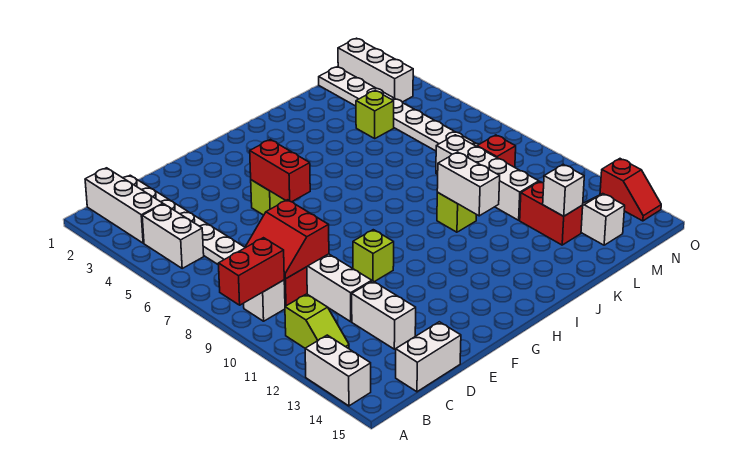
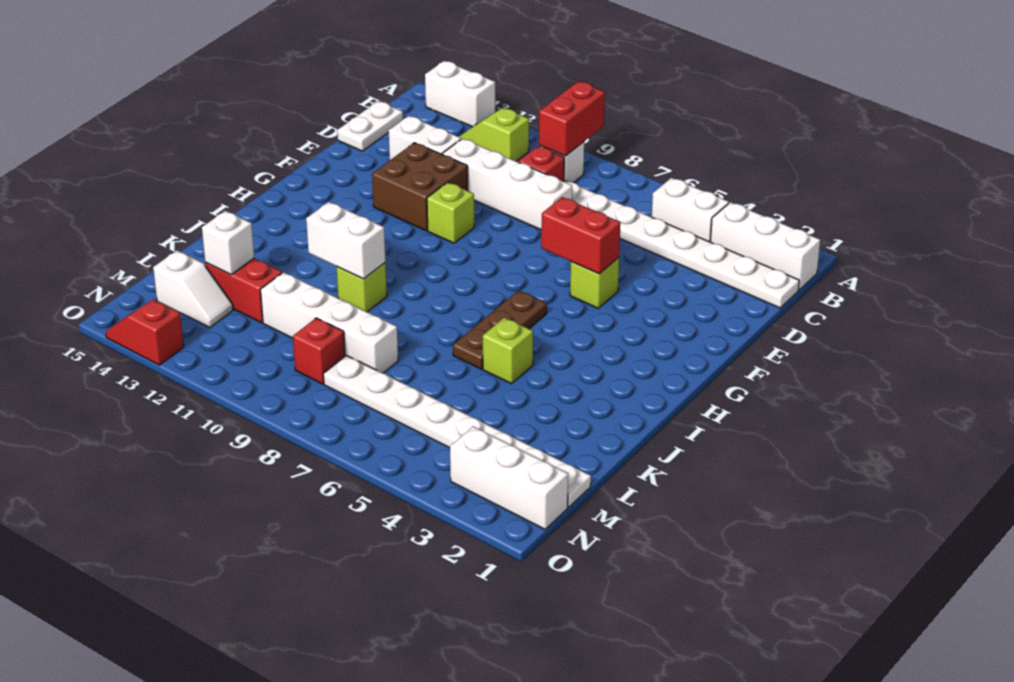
red 2x2 slope [245,200,329,279] -> none
white 1x2 brick [396,322,461,392] -> white 1x2 plate [337,101,403,151]
none -> brown 2x2 brick [372,143,468,231]
none -> brown 1x3 plate [453,290,547,369]
lime 1x1 brick [356,91,394,138] -> lime 1x1 brick moved to [483,317,533,384]

